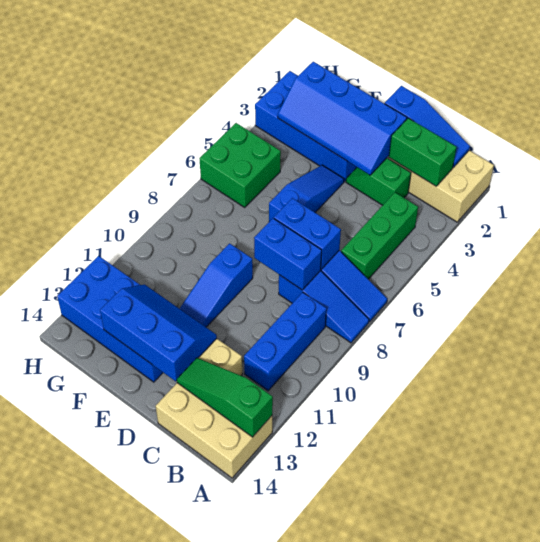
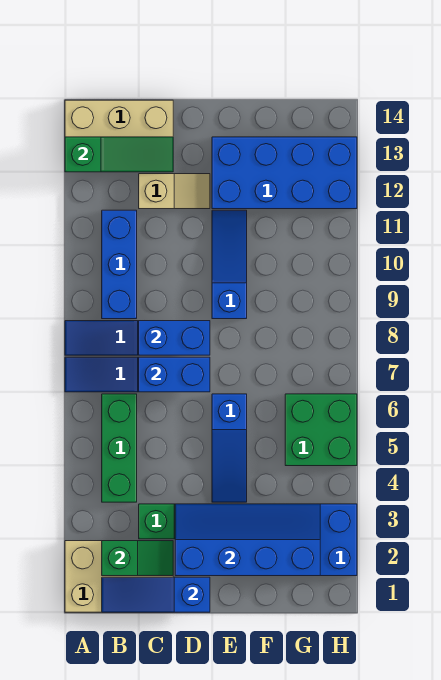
green 1x2 brick [389,118,457,186] -> green 1x2 slope [102,541,173,576]
blue 2x3 slope [100,285,217,381] -> none

